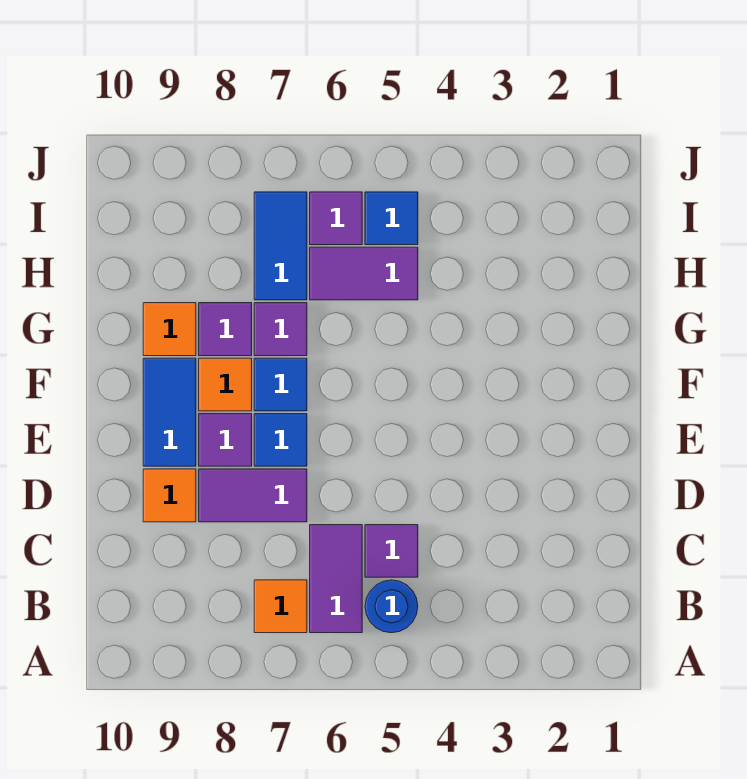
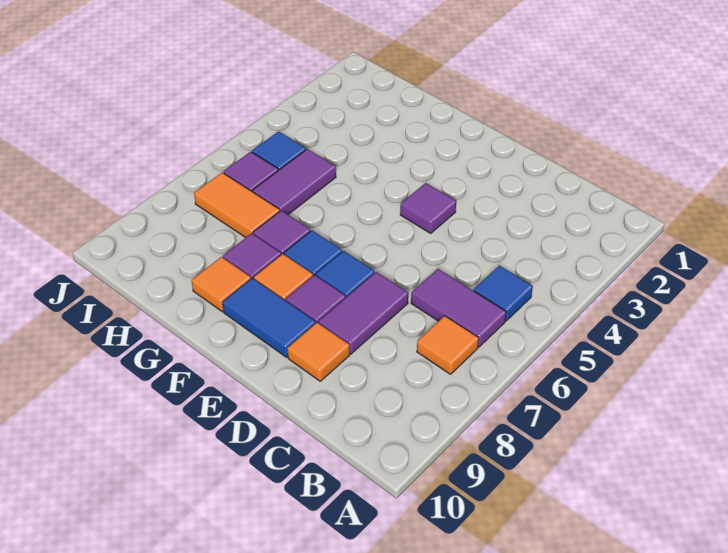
blue 1x1 round brick [365,580,418,633] -> blue 1x1 tile [474,266,533,321]
purple 1x1 tile [365,525,418,577] -> purple 1x1 tile moved to [400,183,456,233]
blue 1x2 tile [254,192,307,300] -> orange 1x2 tile [194,173,280,238]

